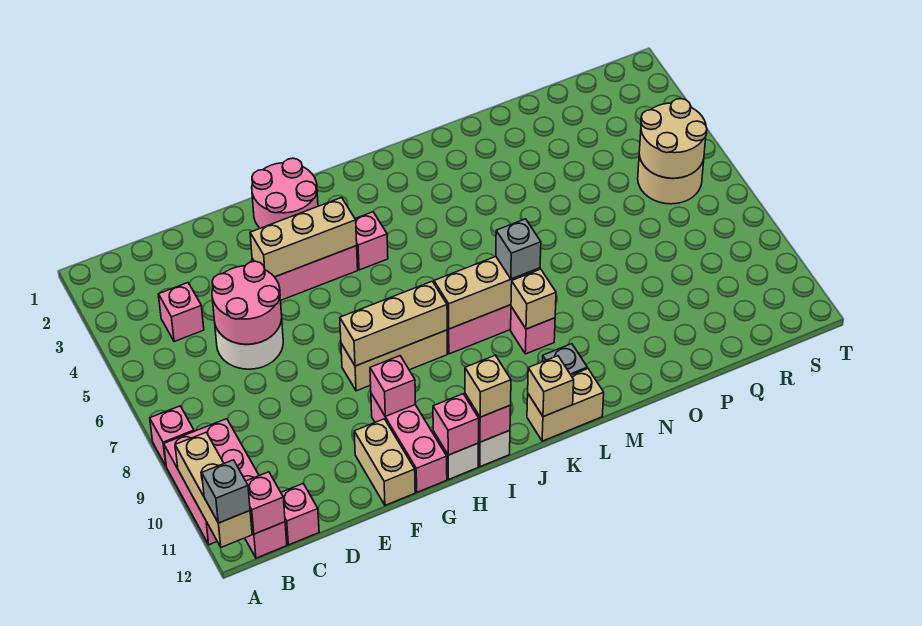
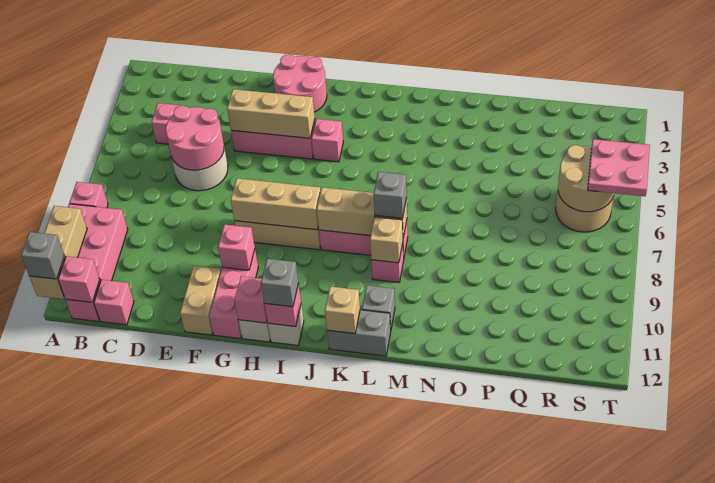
tan 1x1 brick [465,355,511,417] -> grey 1x1 brick [261,259,299,307]
tan 1x2 brick [527,369,604,441] -> grey 1x2 brick [327,310,391,356]
none -> pink 2x2 plate [588,139,650,196]

